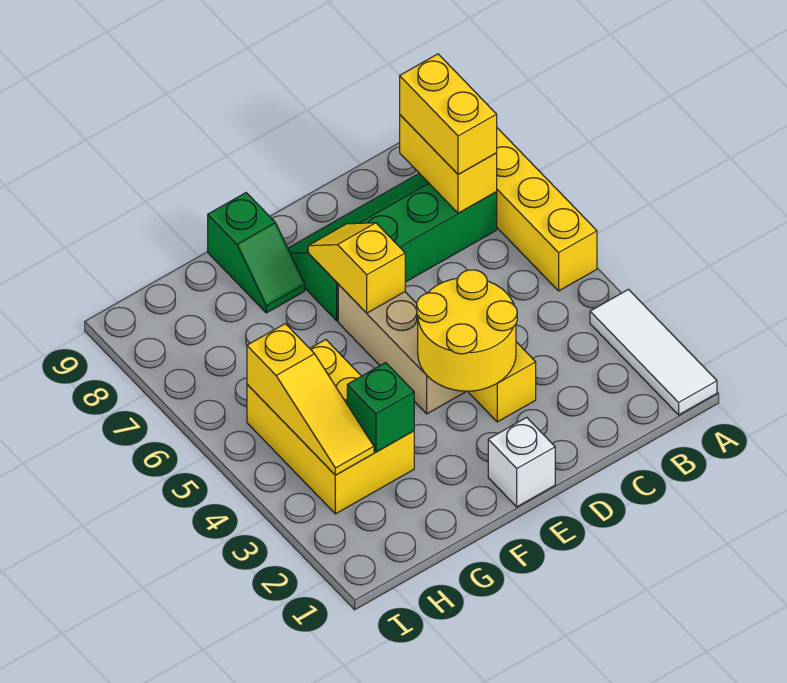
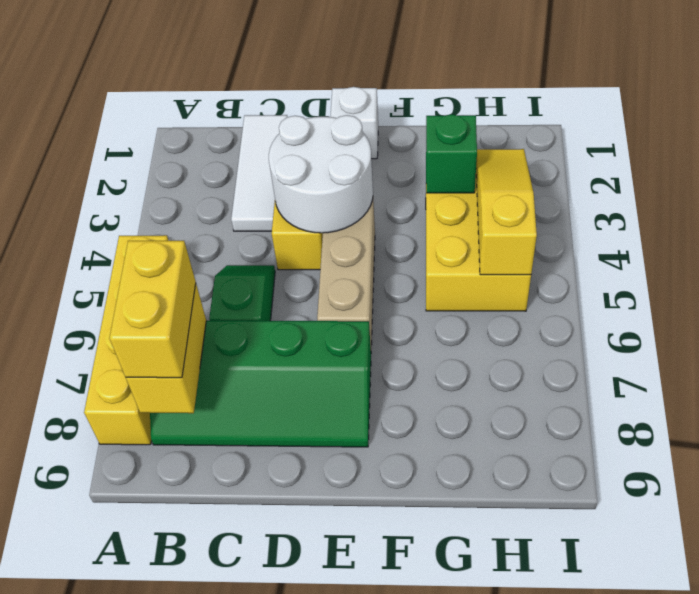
white 1x3 tile [590,289,717,415] -> white 1x3 tile moved to [231,115,287,231]
yellow 2x2 round brick [417,270,517,391] -> white 2x2 round brick [269,115,373,233]
yellow 1x2 slope [308,223,405,313] -> none
green 1x2 slope [208,193,305,313] -> green 1x2 slope moved to [209,265,275,321]

